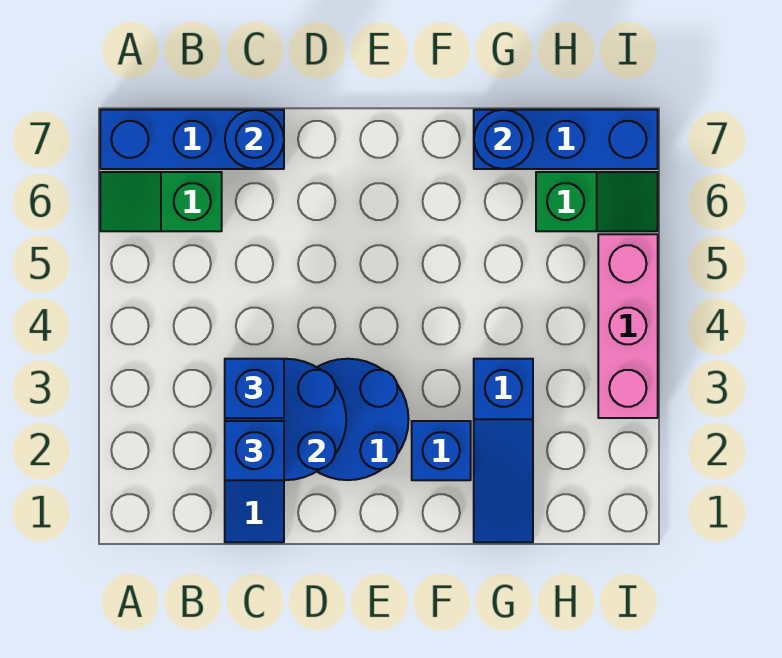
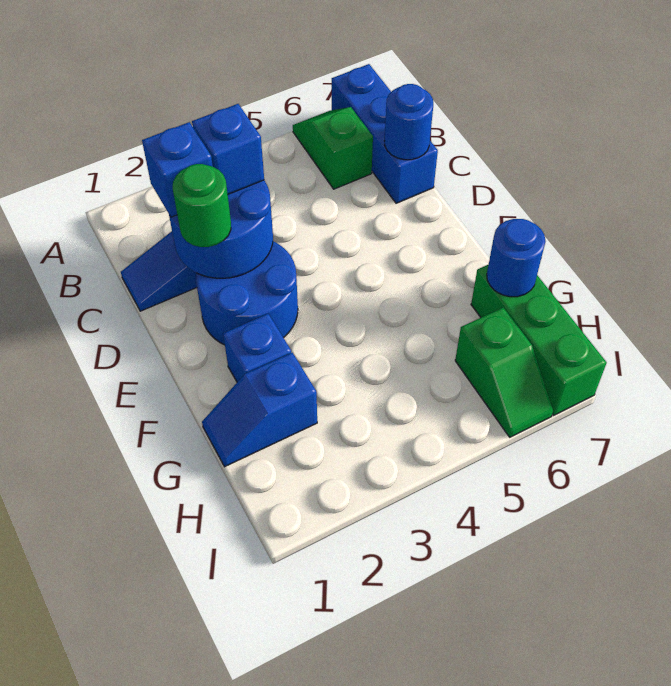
none -> green 1x1 round brick [173,164,231,247]
blue 1x3 slope [474,359,533,542] -> blue 1x2 slope [202,353,317,467]
blue 1x3 brick [474,110,658,169] -> green 1x3 brick [471,265,607,415]
pink 1x3 brick [598,234,658,418] -> none

